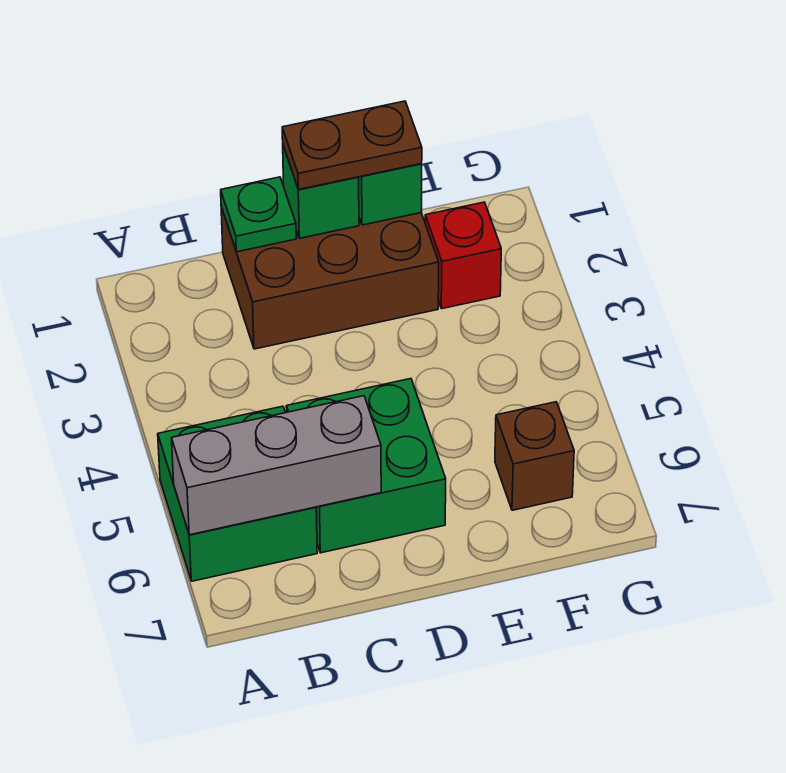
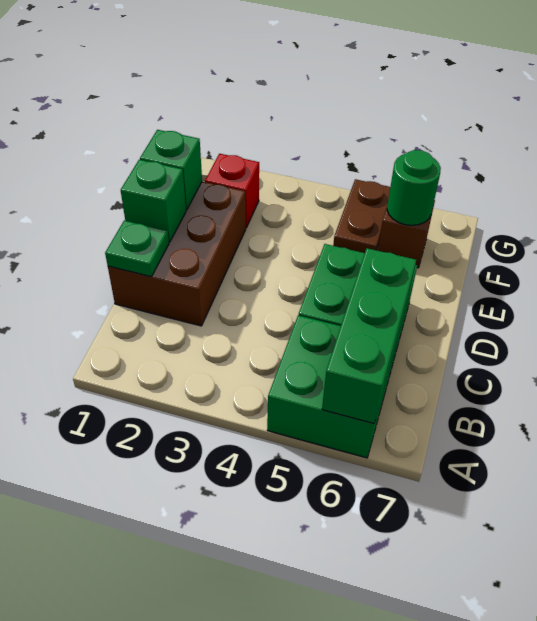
grey 1x3 brick [172,396,381,535] -> green 1x3 brick [322,248,416,424]
brown 1x2 plate [282,101,422,190] -> brown 1x2 plate moved to [333,179,390,253]
none -> green 1x1 round brick [387,150,441,225]

